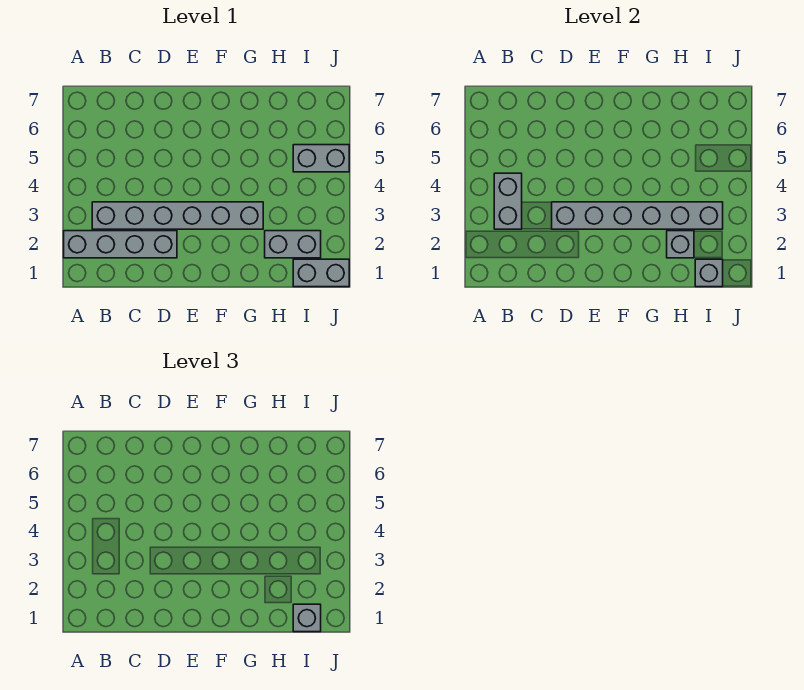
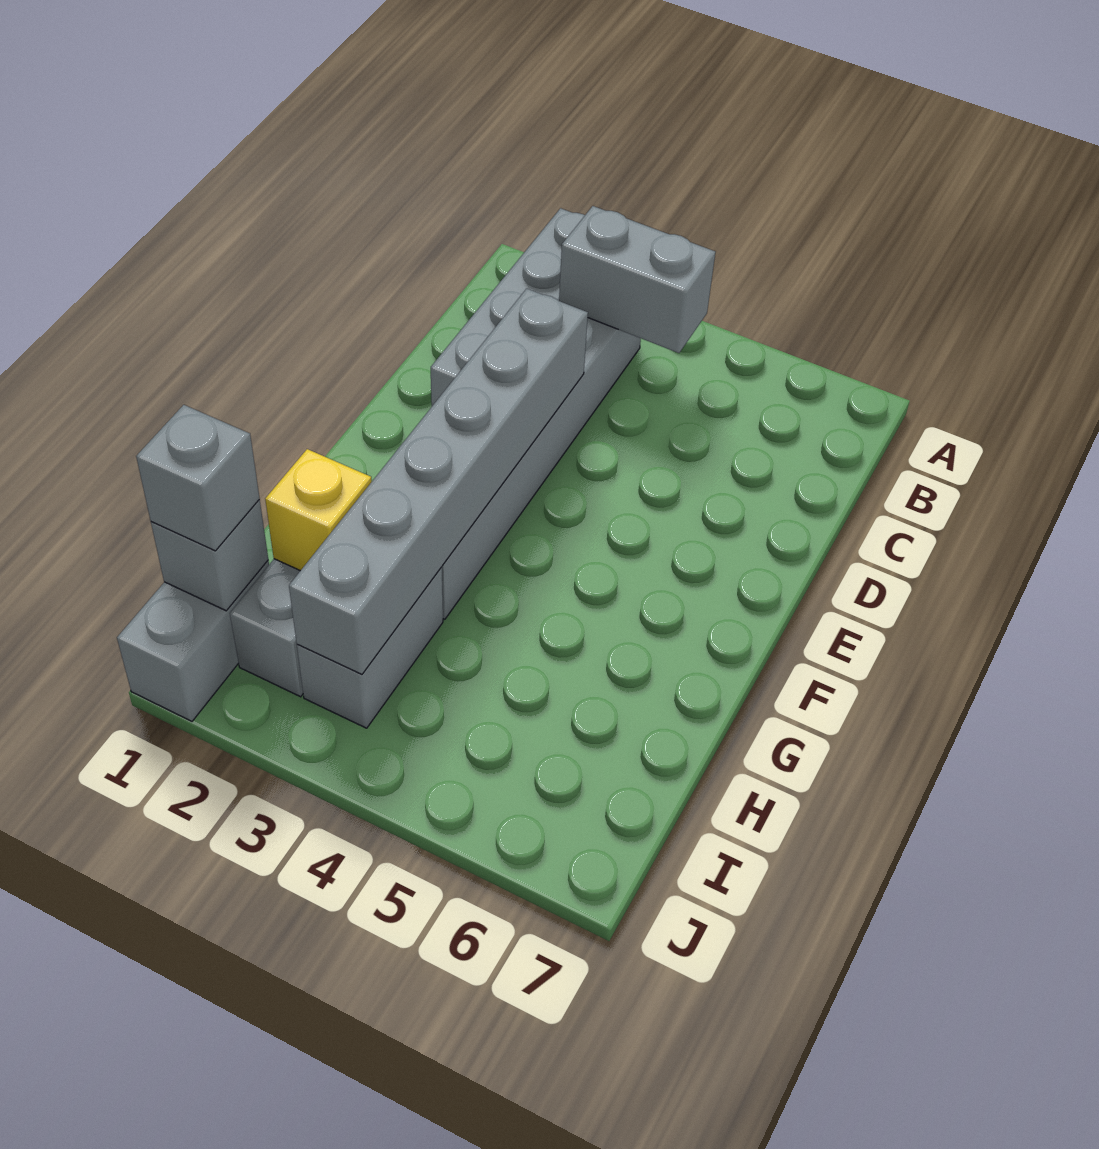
grey 1x1 brick [667,231,694,258] -> yellow 1x1 brick [265,449,372,571]
grey 1x2 brick [293,145,349,172] -> grey 1x2 brick moved to [297,567,443,728]

